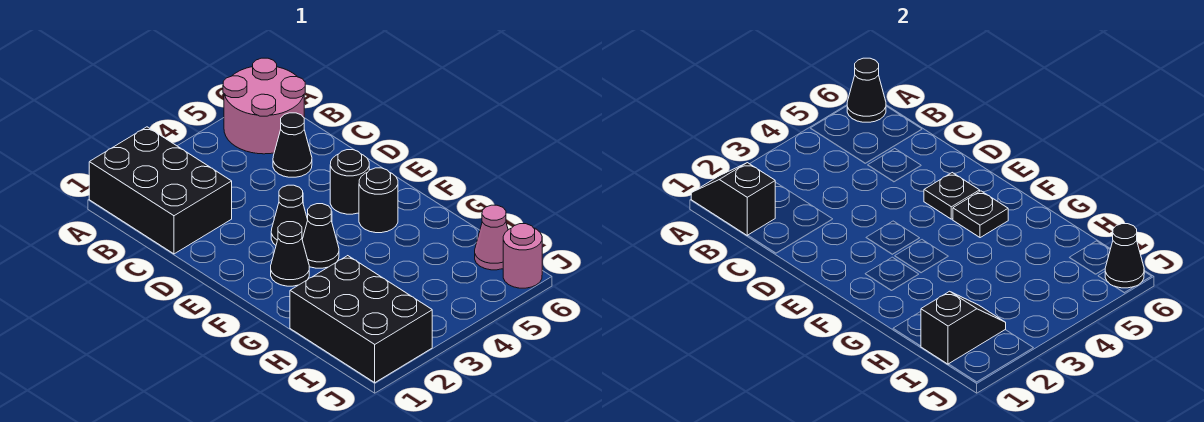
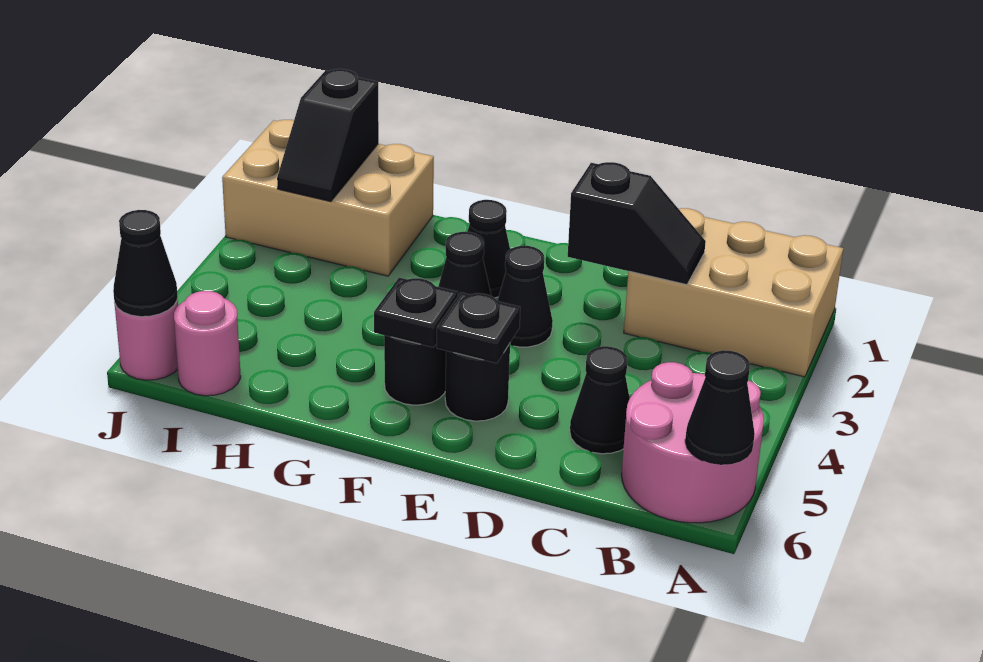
black 2x3 brick [89,127,232,254] -> tan 2x3 brick [624,208,843,377]
black 1x2 slope [691,163,775,235] -> black 1x2 slope moved to [568,162,706,285]
black 2x3 brick [290,256,432,383] -> tan 2x3 brick [222,120,434,276]
pink 1x1 cone [475,205,508,270] -> pink 1x1 round brick [174,291,241,396]

